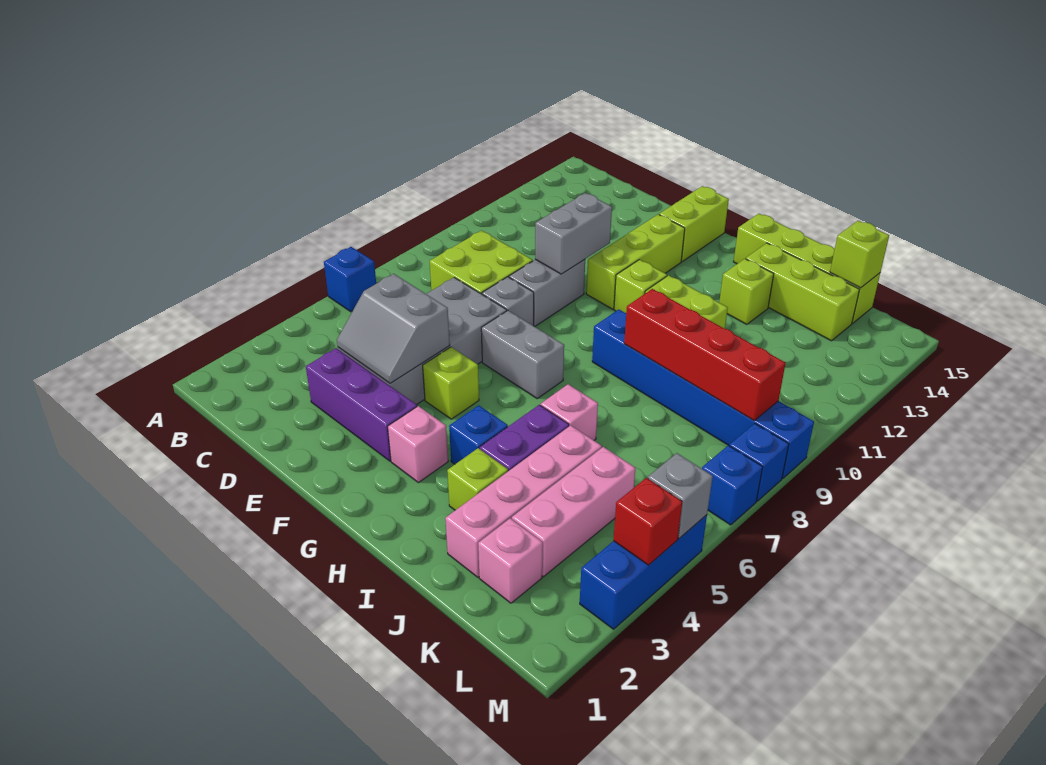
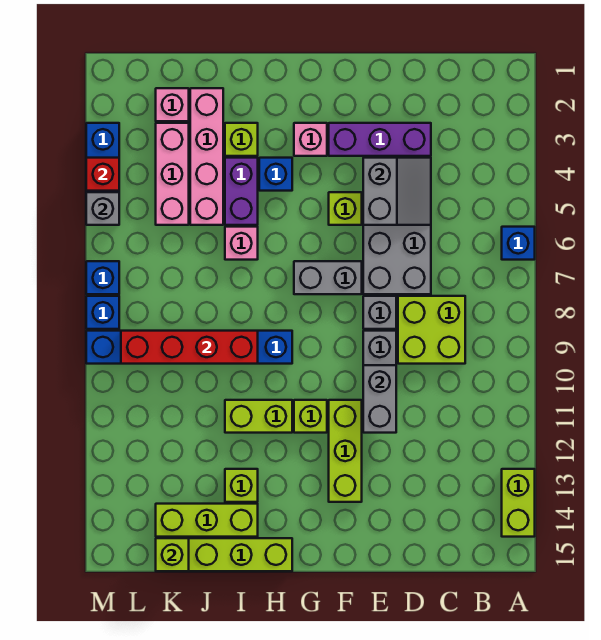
grey 2x2 slope [337,274,450,383] -> grey 2x2 slope turned to [363,158,431,225]
lime 1x2 brick [659,186,729,261] -> lime 1x2 brick moved to [502,469,535,537]

